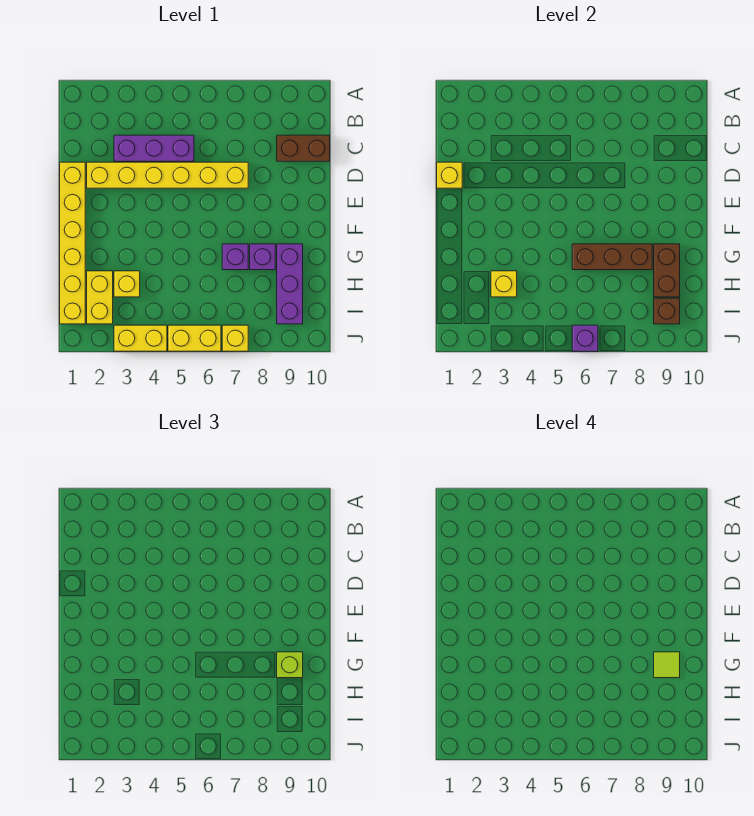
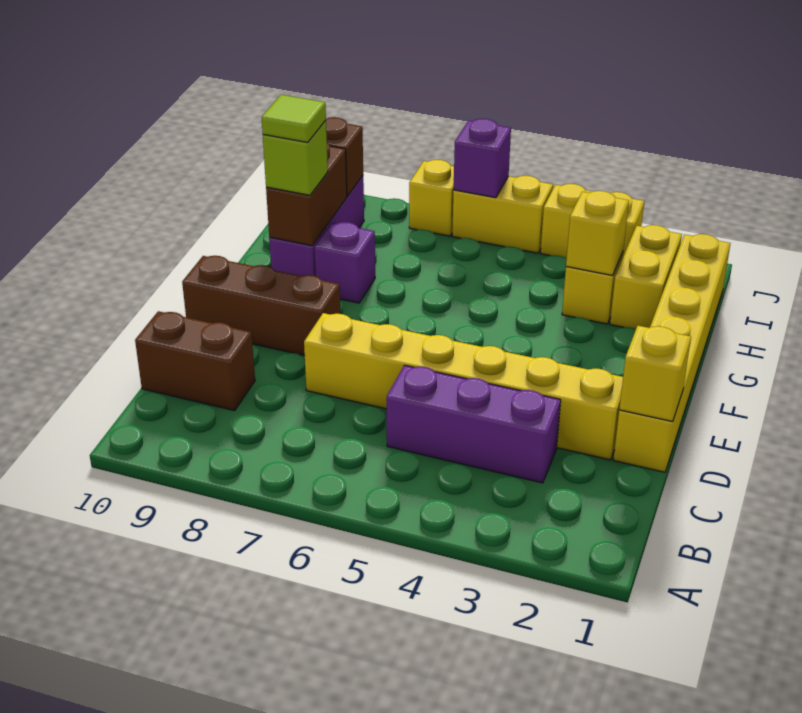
brown 1x3 brick [572,244,652,270] -> brown 1x3 brick moved to [182,256,340,356]
purple 1x1 brick [222,244,248,270] -> none

